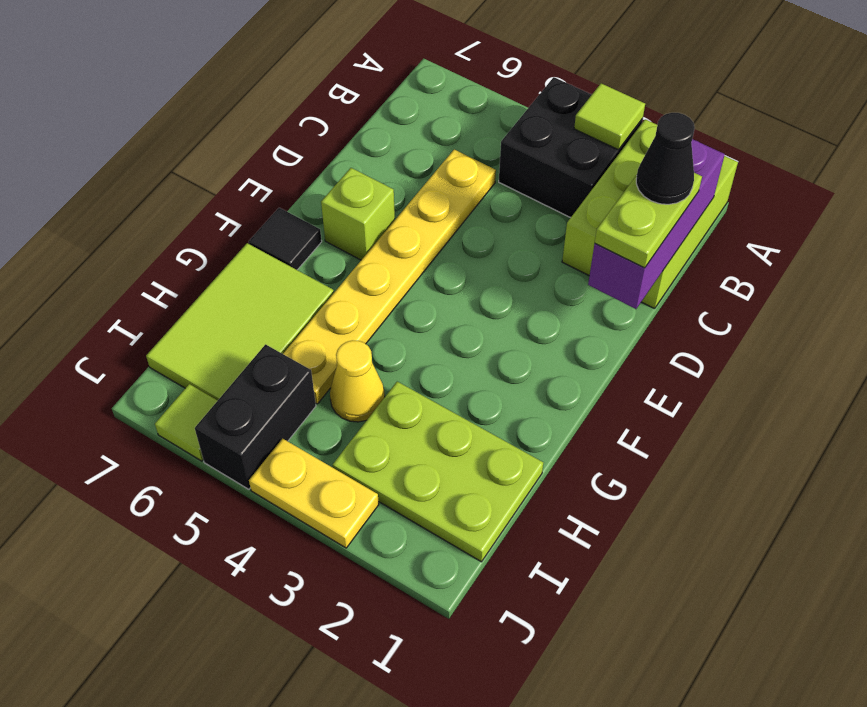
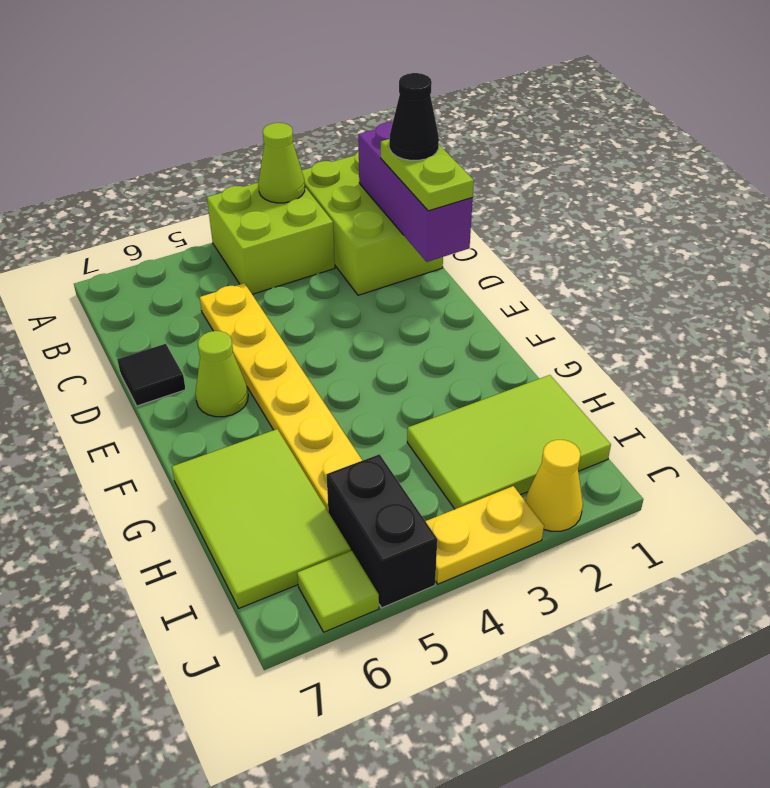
black 2x2 brick [499,77,643,218] -> lime 2x2 brick [207,183,335,294]
lime 1x1 tile [574,83,645,150] -> lime 1x1 cone [258,123,305,203]
lime 1x1 brick [321,168,395,260] -> lime 1x1 cone [195,331,248,417]
black 1x1 tile [249,208,322,270] -> black 1x1 tile moved to [117,344,186,406]
lime 2x3 plate [333,382,543,562] -> lime 2x3 tile [407,375,611,509]
yellow 1x1 cone [330,340,385,422] -> yellow 1x1 cone moved to [526,440,583,531]

